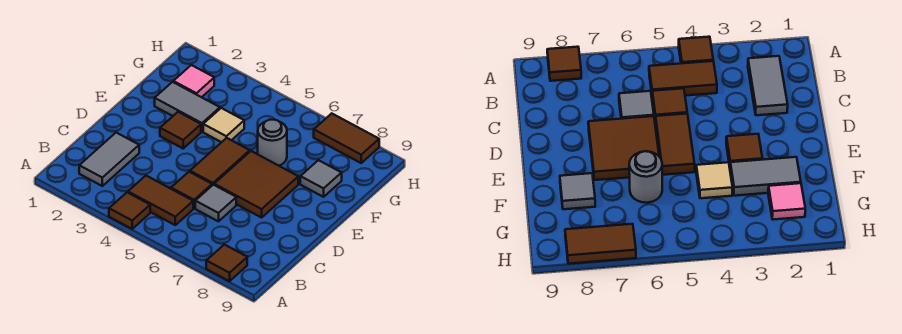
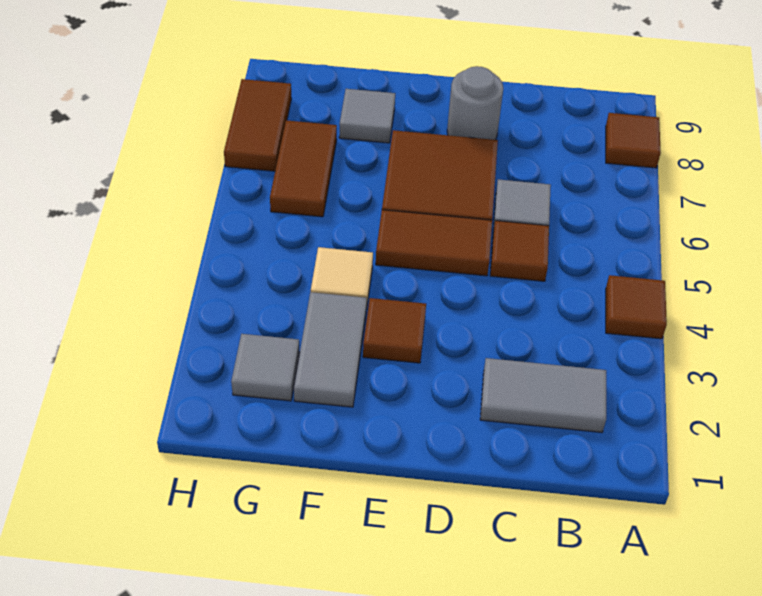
brown 1x2 tile [128,176,193,225] -> brown 1x2 tile moved to [270,120,337,217]
grey 1x1 round brick [258,120,287,166] -> grey 1x1 round brick moved to [447,66,503,140]
pink 1x1 tile [173,65,214,97] -> grey 1x1 tile [231,334,300,401]

